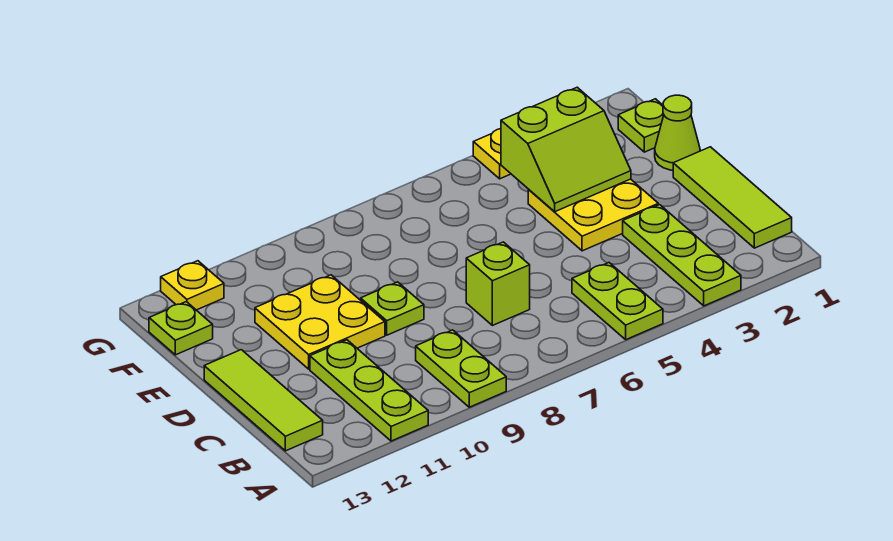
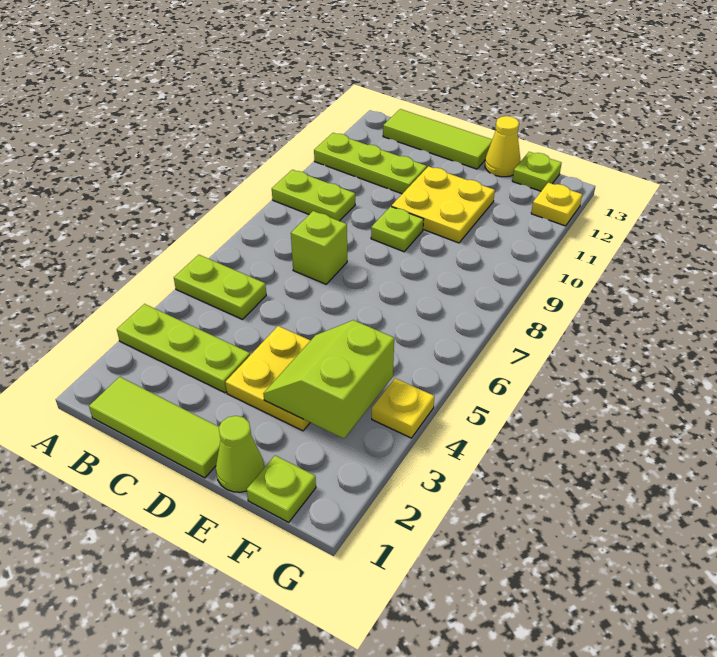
none -> yellow 1x1 cone [485,116,521,177]

